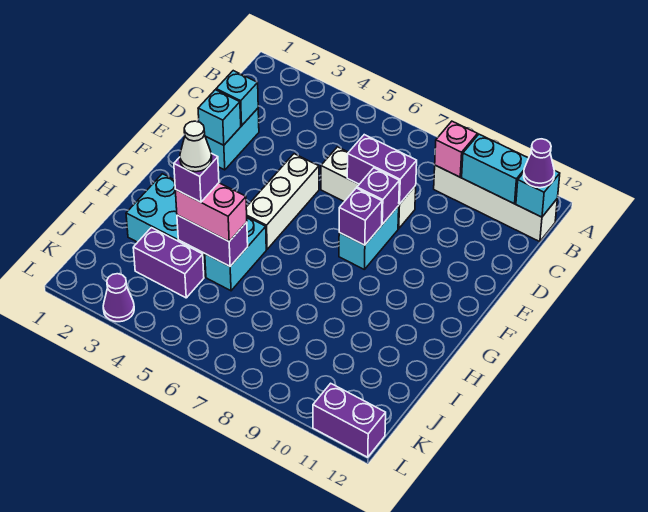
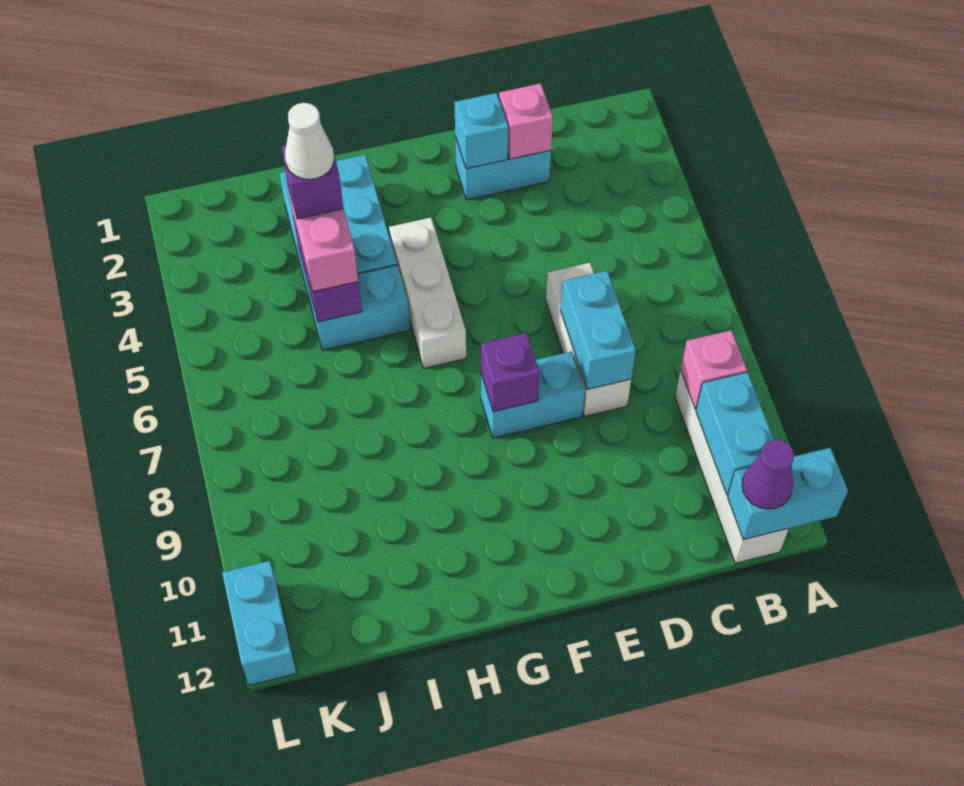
cyan 1x1 brick [516,170,560,217] -> cyan 1x2 brick [728,448,848,540]
cyan 1x1 brick [216,71,258,126] -> pink 1x1 brick [499,84,553,159]
purple 1x2 brick [347,135,417,204] -> cyan 1x2 brick [561,271,636,389]
white 1x3 brick [246,154,319,249] -> white 1x3 brick turned to [389,218,466,368]
purple 1x1 brick [357,168,399,224] -> none
purple 1x2 brick [133,228,204,298] -> none
purple 1x1 cone [103,274,134,322] -> none
purple 1x2 brick [313,383,386,457] -> cyan 1x2 brick [222,561,297,685]

